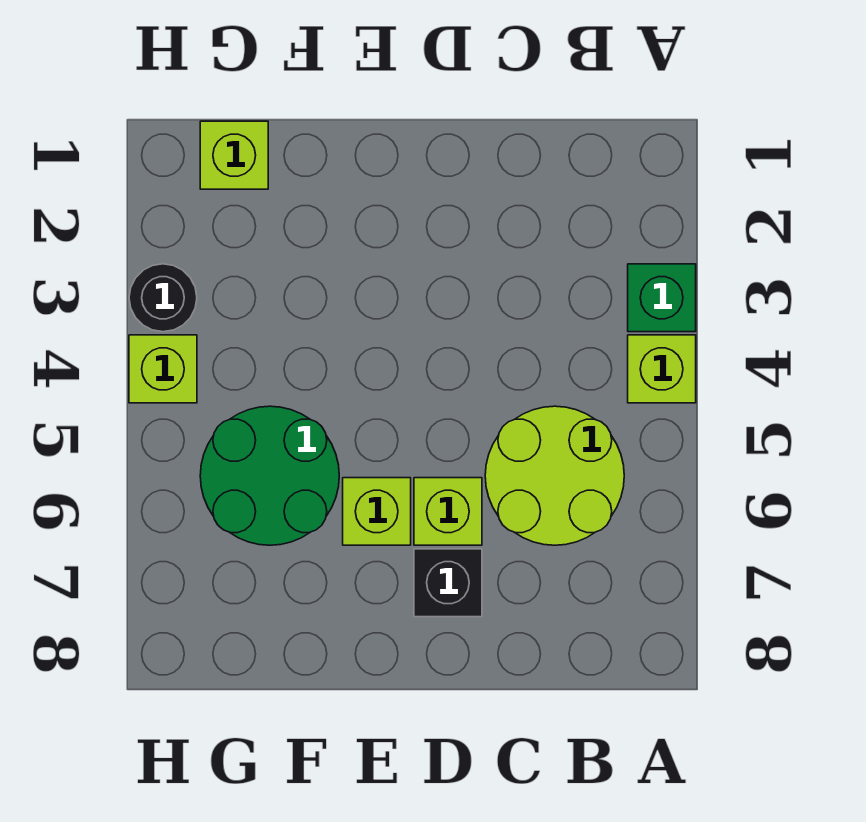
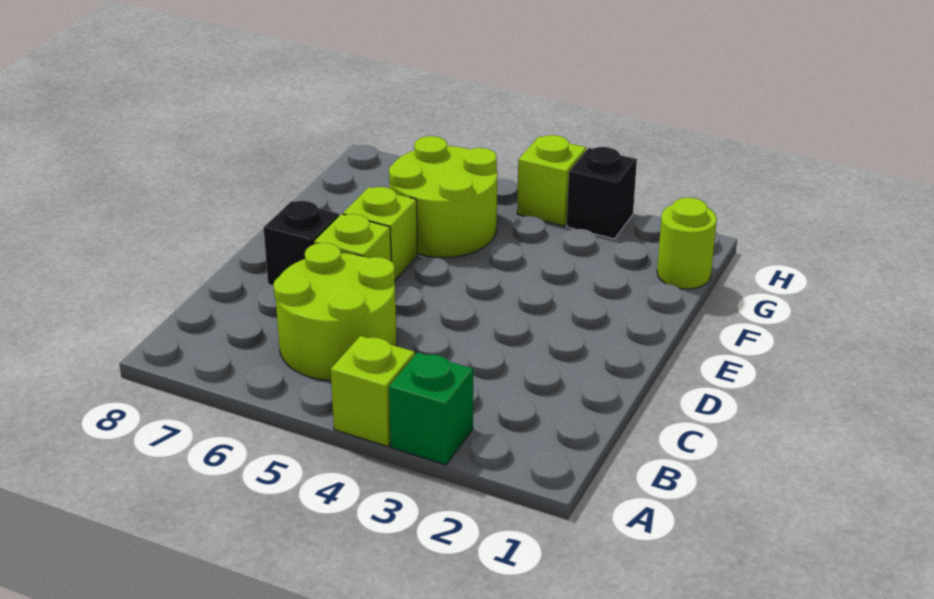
green 2x2 round brick [200,406,339,545] -> lime 2x2 round brick [389,136,497,258]
lime 1x1 brick [200,121,268,189] -> lime 1x1 round brick [657,198,717,289]
black 1x1 round brick [129,264,197,332] -> black 1x1 brick [566,147,637,239]

